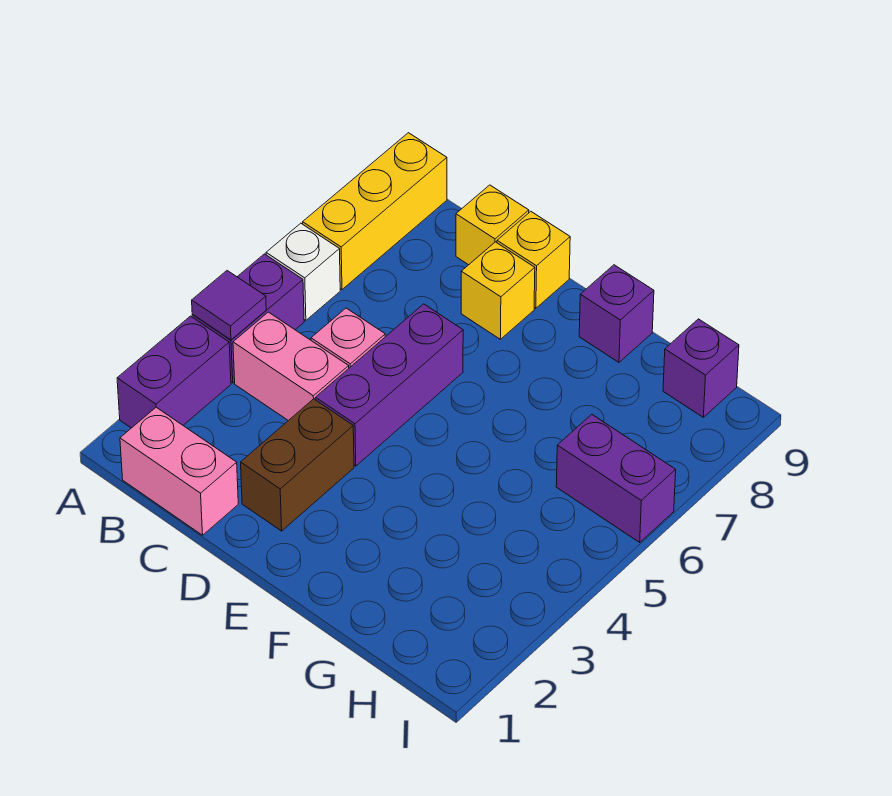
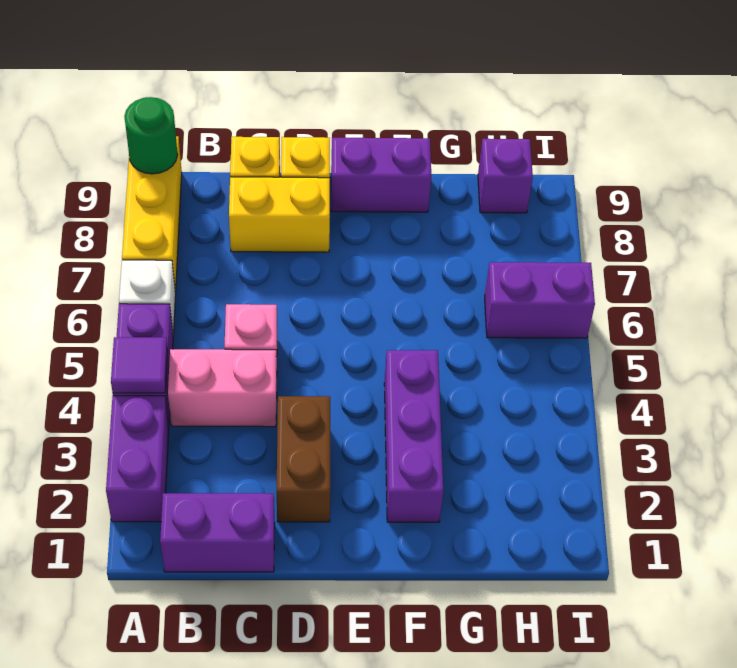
none -> green 1x1 round brick [124,97,178,174]
pink 1x2 brick [120,407,238,535] -> purple 1x2 brick [160,493,275,572]
purple 1x3 brick [315,304,463,466] -> purple 1x3 brick moved to [384,350,443,522]
yellow 1x1 brick [461,242,535,339] -> yellow 1x2 brick [229,177,330,252]
purple 1x1 brick [579,265,654,362] -> purple 1x2 brick [331,138,431,212]

